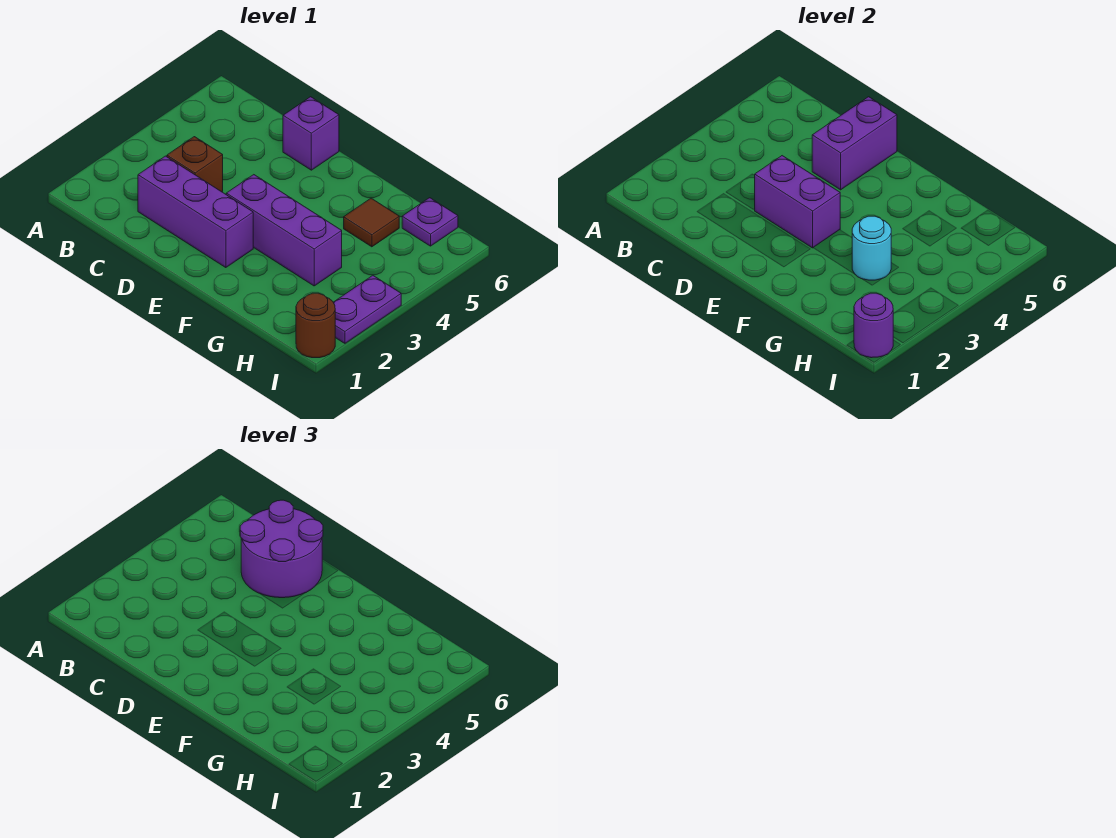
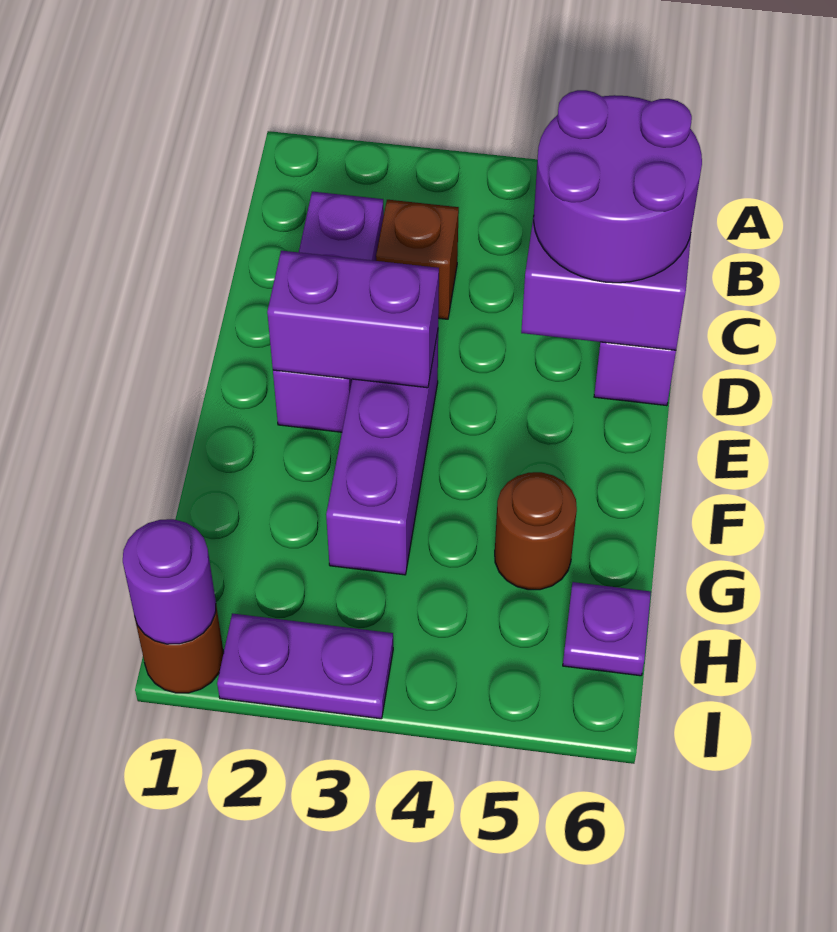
purple 1x2 brick [754,156,840,248] -> purple 1x2 brick turned to [267,251,439,388]
cyan 1x1 round brick [852,216,891,280] -> none
brown 1x1 tile [344,198,399,247] -> brown 1x1 round brick [495,472,577,590]

